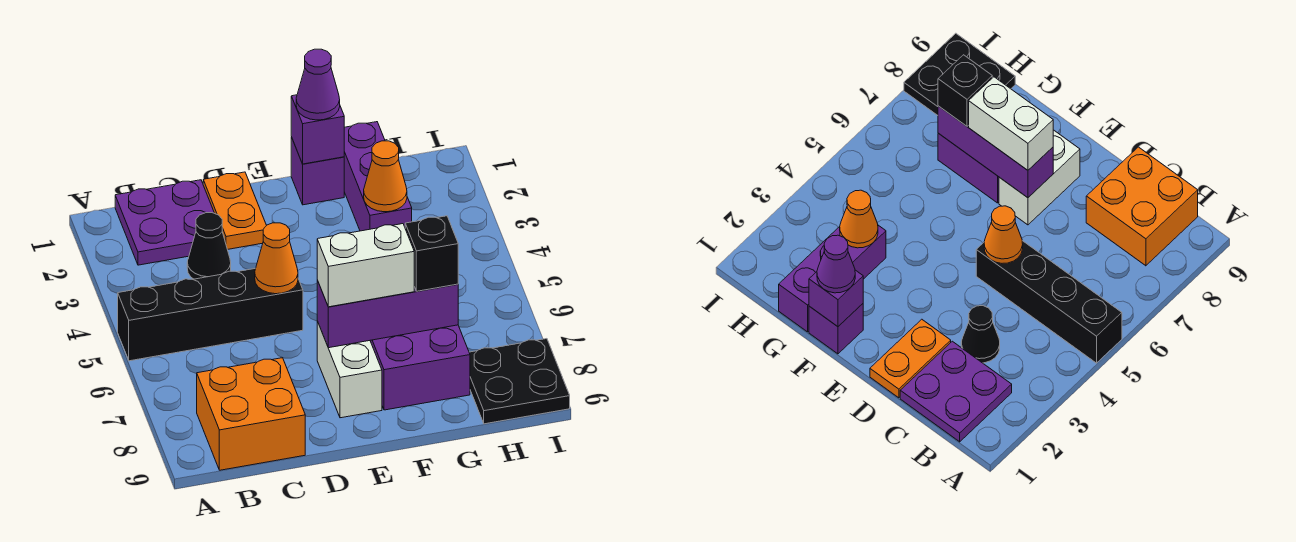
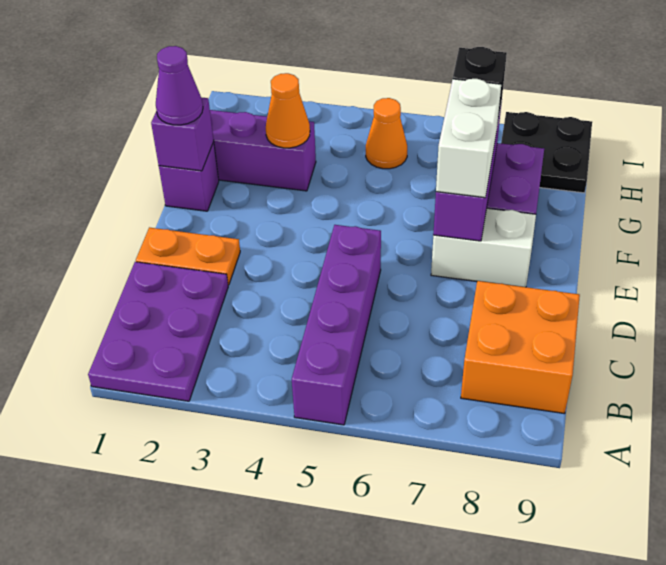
black 1x4 brick [118,268,303,361] -> purple 1x4 brick [292,225,381,425]
purple 2x2 plate [115,180,214,265] -> purple 2x3 plate [88,262,228,401]
black 1x1 cone [187,213,231,279] -> none
orange 1x1 cone [255,223,298,294] -> orange 1x1 cone moved to [366,98,407,169]

